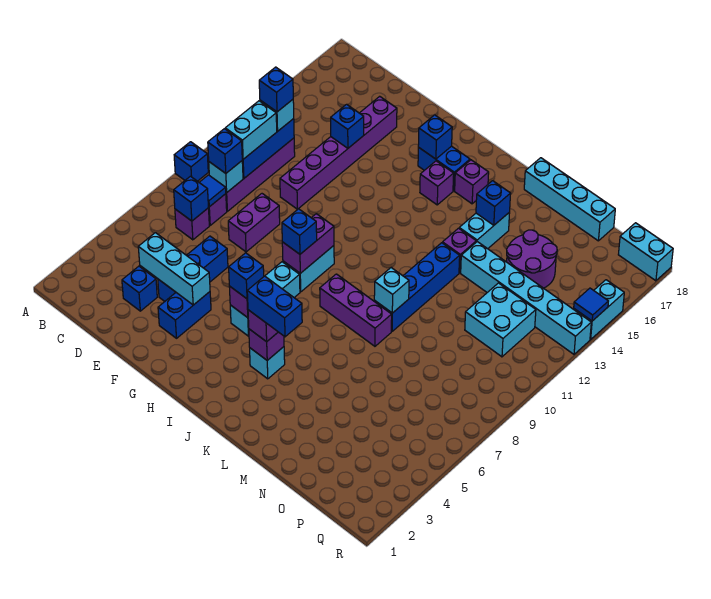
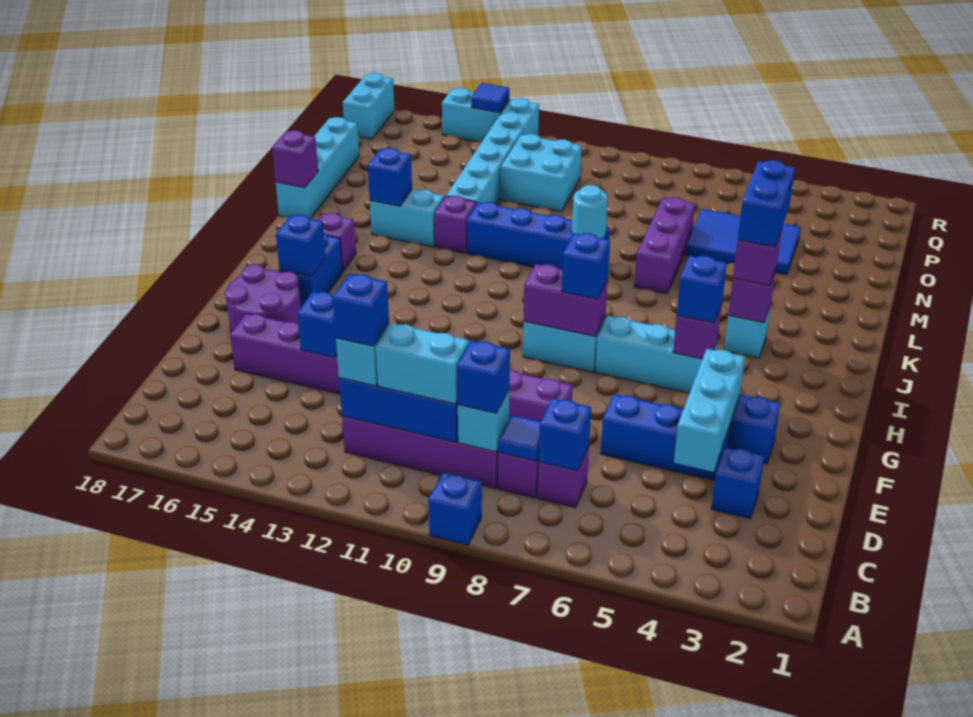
purple 1x1 brick [420,161,454,205] -> purple 1x1 brick moved to [272,130,318,188]
purple 1x3 brick [320,274,392,346] -> purple 1x3 brick moved to [634,197,695,294]
cyan 1x1 brick [374,268,409,313] -> cyan 1x1 round brick [572,185,608,239]
none -> blue 2x3 tile [686,209,801,275]
purple 2x2 round brick [507,230,557,288] -> purple 2x2 round brick moved to [225,265,301,333]

